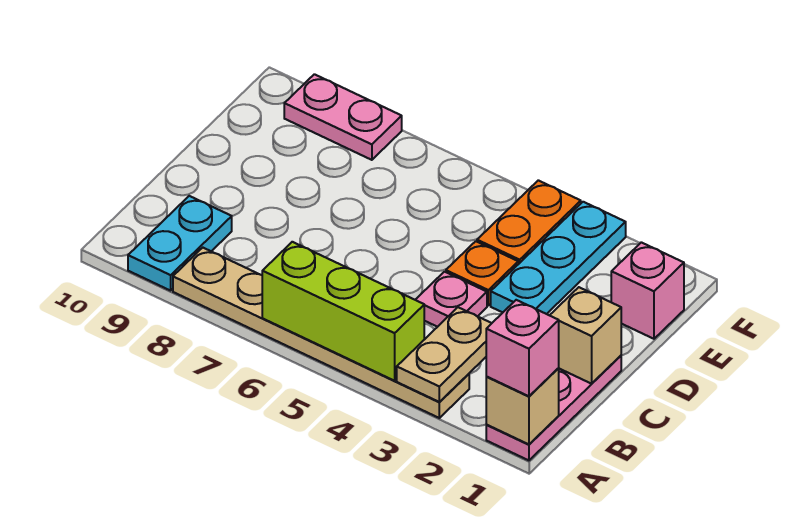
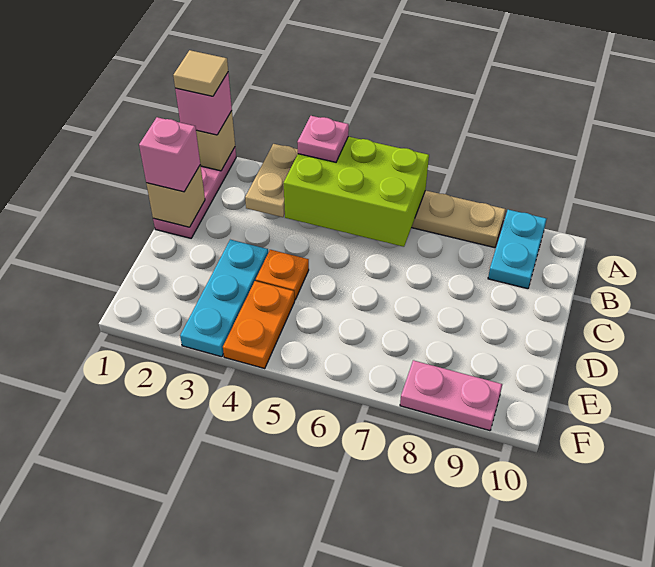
none -> tan 1x1 tile [173,50,228,96]
lime 1x3 brick [262,242,424,381] -> lime 2x3 brick [284,137,429,247]
pink 1x1 plate [416,272,487,327] -> pink 1x1 plate moved to [297,116,349,162]
pink 1x1 brick [611,242,684,339] -> pink 1x1 brick moved to [139,117,200,192]

